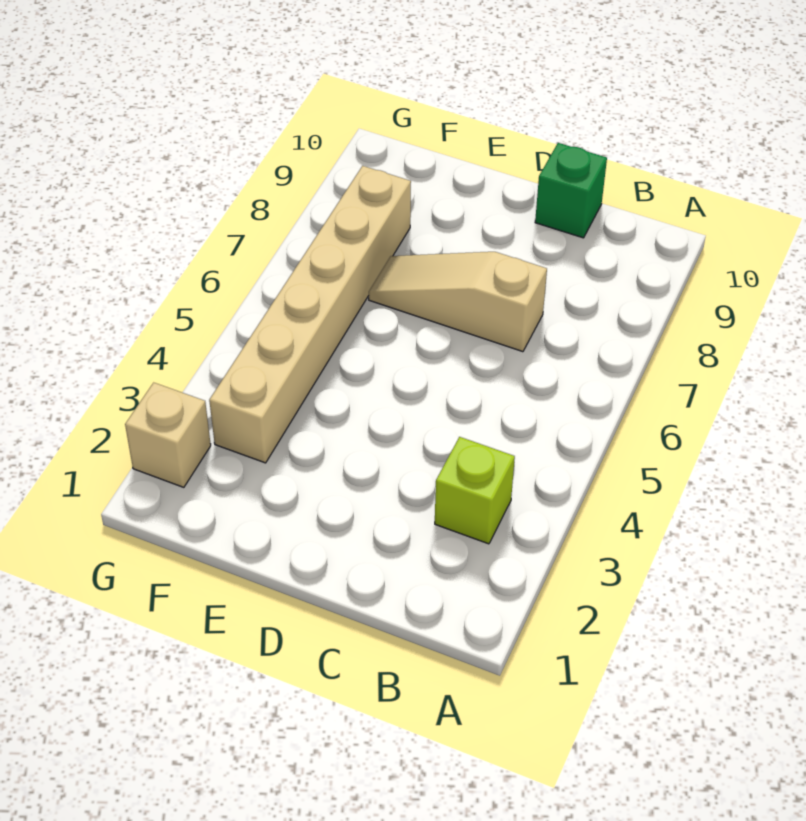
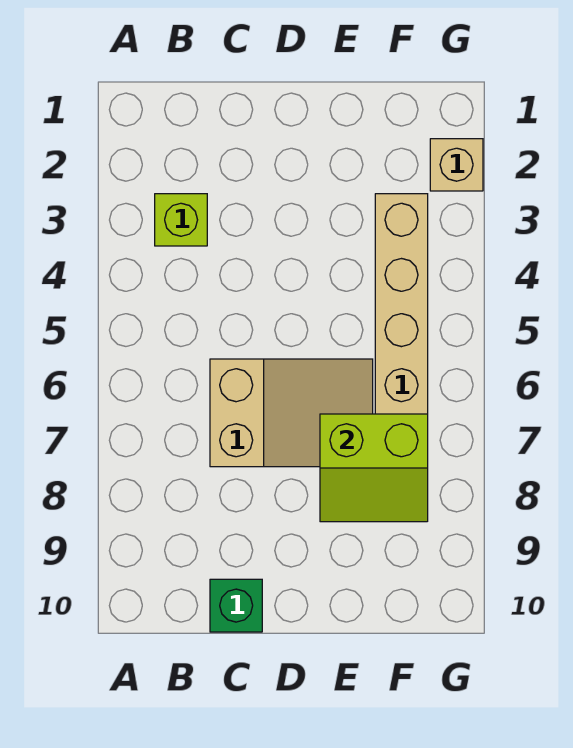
tan 1x3 slope [369,252,547,352] -> tan 2x3 slope [210,359,373,467]
none -> lime 2x2 slope [320,414,428,522]

